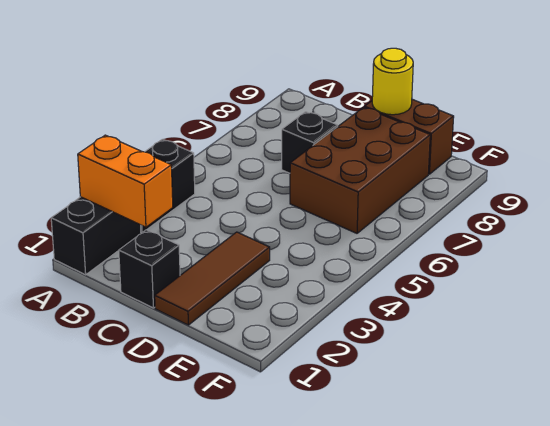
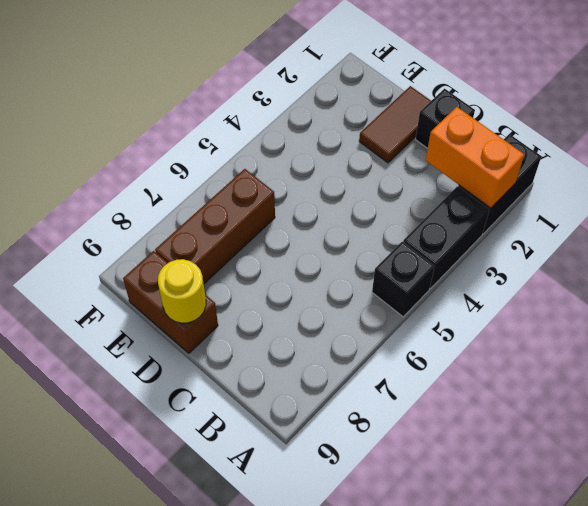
black 1x1 brick [282,112,338,173] -> black 1x1 brick moved to [372,241,435,317]
brown 1x3 tile [155,232,270,325] -> brown 1x2 tile [359,86,431,163]
brown 2x3 brick [290,107,430,233] -> brown 1x3 brick [155,169,275,284]

